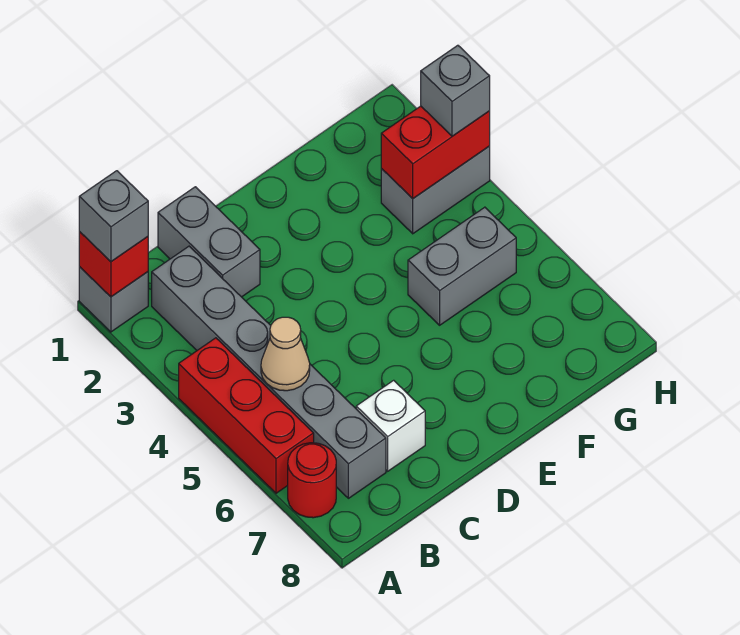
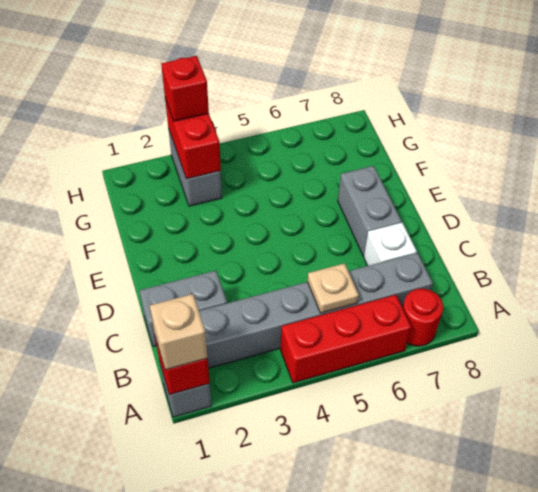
grey 1x1 brick [79,171,148,262] -> tan 1x1 brick [150,294,207,370]
tan 1x1 cone [261,317,310,391] -> tan 1x1 plate [307,263,359,313]
grey 1x2 brick [408,207,516,325] -> grey 1x2 brick moved to [338,166,402,256]
grey 1x1 brick [421,45,490,136] -> red 1x1 brick [161,56,209,121]

